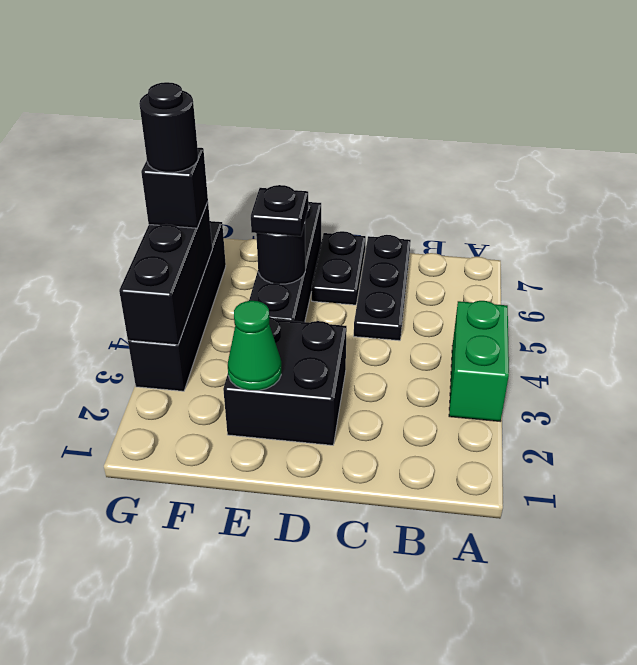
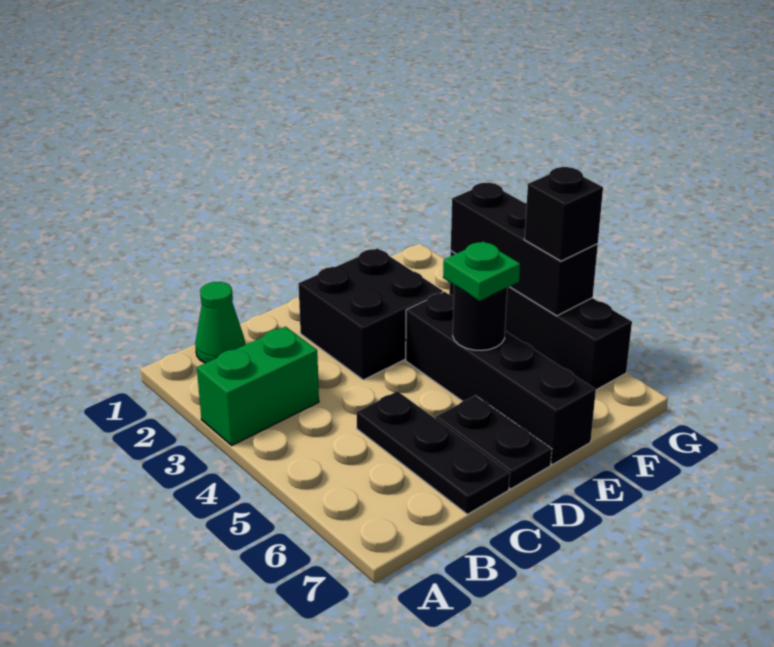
green 1x2 brick [449,301,509,421] -> green 1x2 brick turned to [197,327,319,445]
green 1x1 cone [228,301,281,391] -> green 1x1 cone moved to [195,282,245,363]
black 1x1 plate [251,185,308,236] -> green 1x1 plate [443,241,520,301]
black 1x1 round brick [139,82,198,172] -> none

